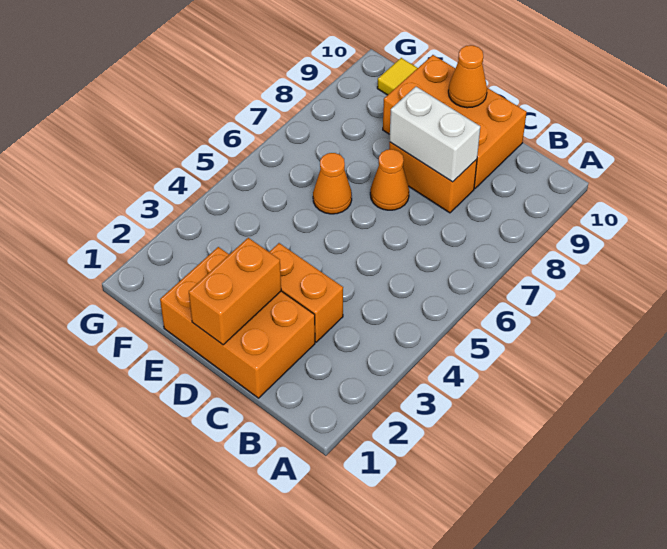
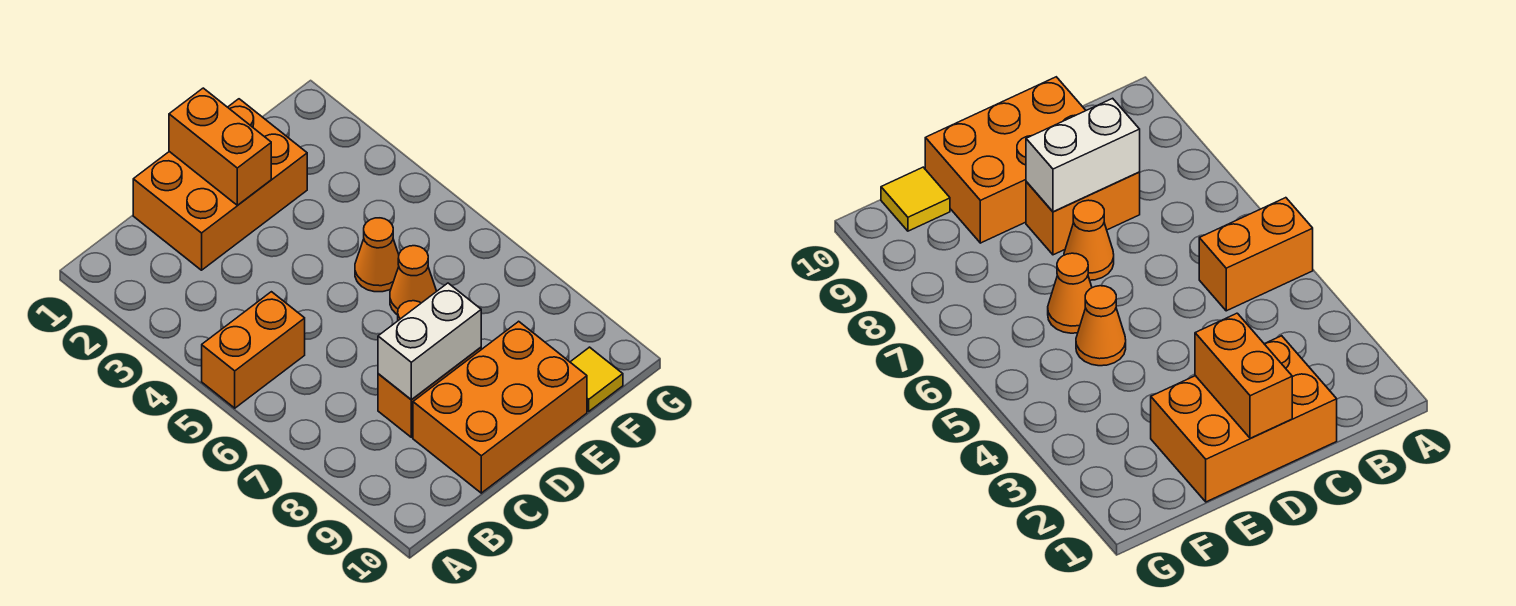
orange 1x2 brick [270,243,343,342] -> orange 1x2 brick moved to [202,292,305,408]
orange 1x1 cone [448,45,487,108] -> orange 1x1 cone moved to [355,218,399,292]

